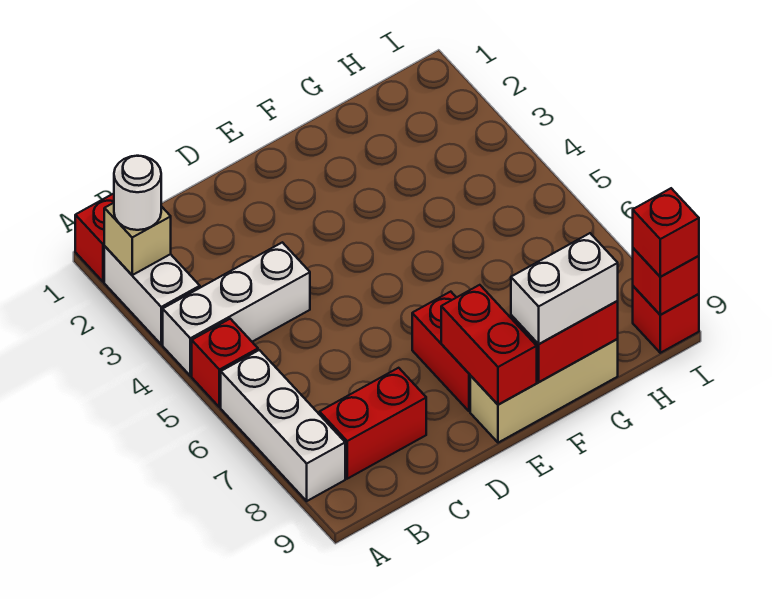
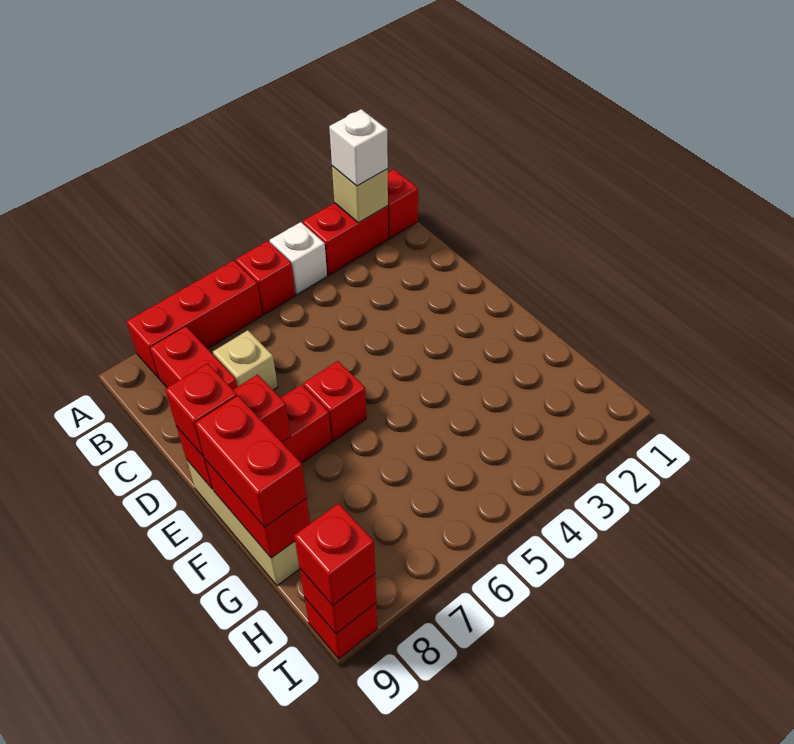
white 1x2 brick [104,246,200,344] -> red 1x2 brick [302,203,388,275]
white 1x1 round brick [114,156,161,230] -> white 1x1 brick [329,109,388,186]
white 1x3 brick [163,242,310,376] -> white 1x1 brick [270,222,327,295]
white 1x3 brick [221,350,345,501] -> red 1x3 brick [126,260,262,378]
none -> tan 1x1 brick [213,330,278,390]
none -> red 1x1 brick [303,361,366,441]
none -> red 1x1 brick [165,363,237,457]
white 1x2 brick [511,233,618,344] -> red 1x2 brick [195,396,306,527]

